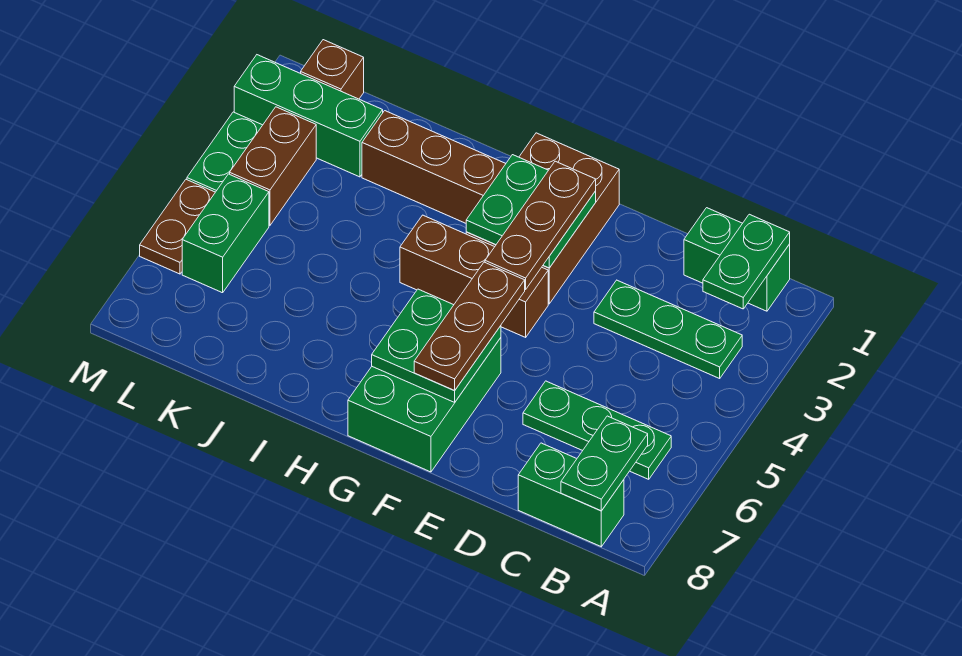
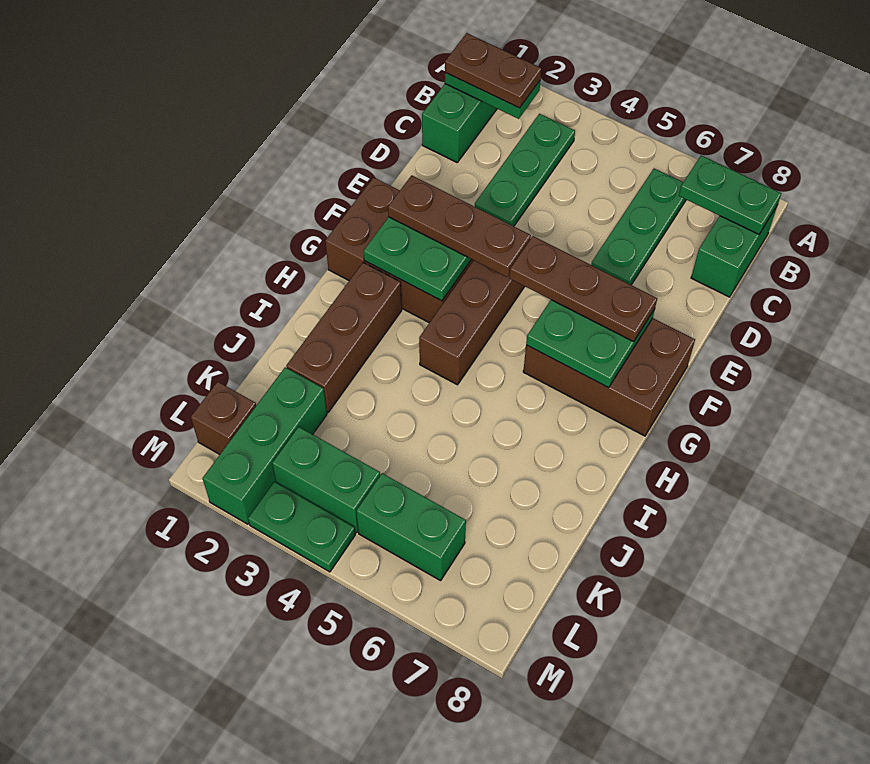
green 2x3 brick [348,338,501,472] -> brown 2x3 brick [523,318,695,436]
brown 1x2 brick [230,107,316,225] -> green 1x2 brick [272,427,380,533]
brown 1x2 plate [140,180,215,274] -> brown 1x2 plate moved to [445,33,542,108]

